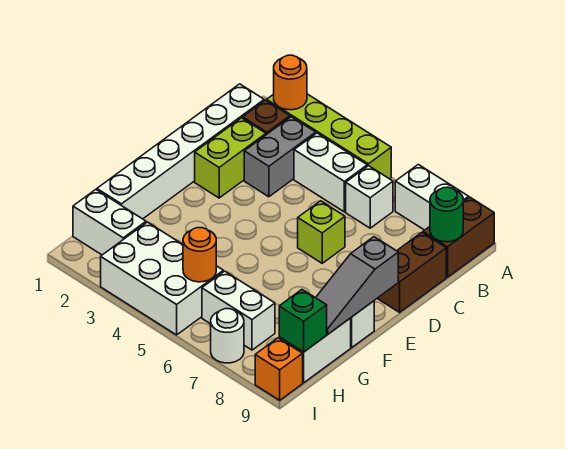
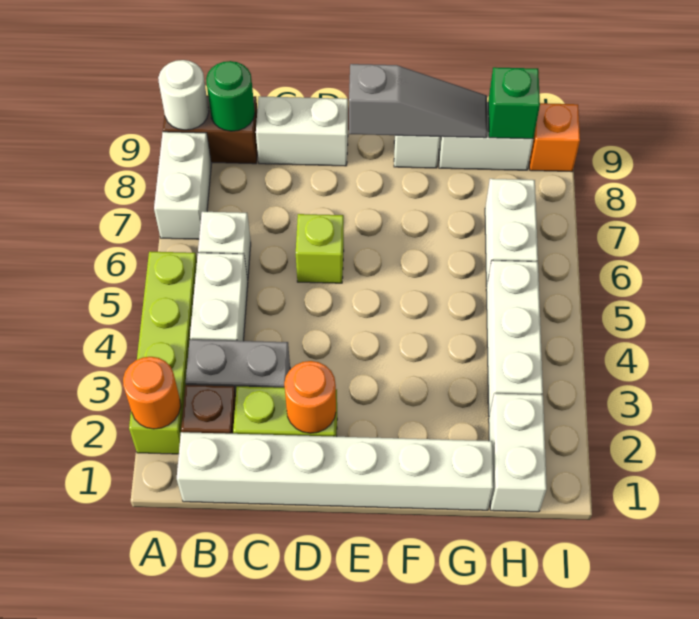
brown 1x2 brick [377,233,446,312] -> white 1x2 brick [256,96,348,166]
white 2x3 brick [101,222,223,335] -> white 1x3 brick [486,260,543,415]
orange 1x1 round brick [183,228,216,282] -> orange 1x1 round brick moved to [284,361,336,433]
white 1x1 round brick [211,309,244,363] -> white 1x1 round brick moved to [158,60,209,130]

